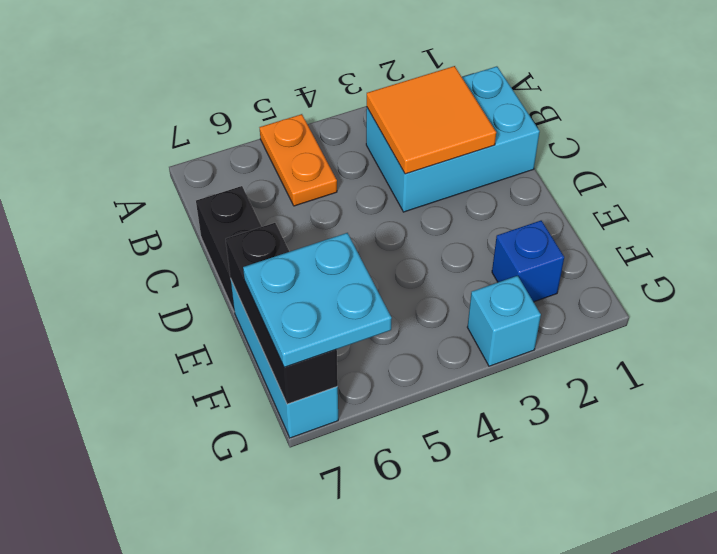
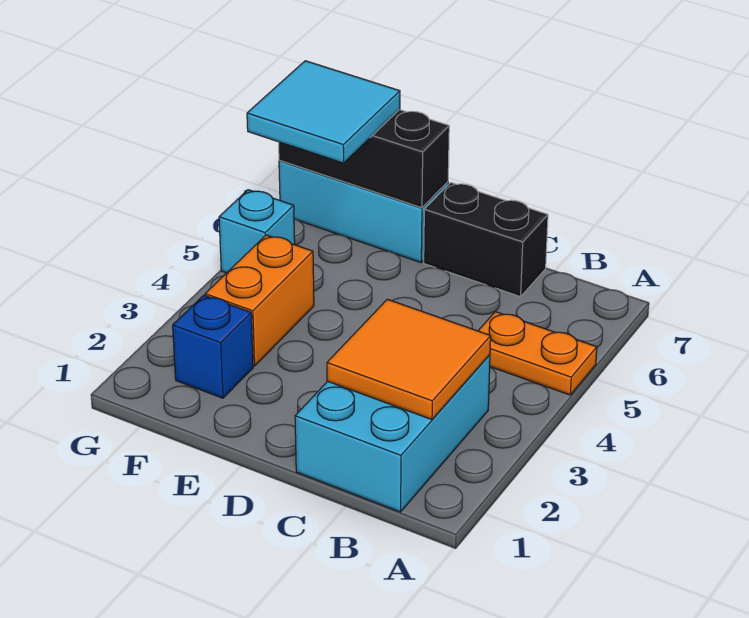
none -> orange 1x2 brick [205,235,314,366]
cyan 2x2 plate [243,233,392,367] -> cyan 2x2 tile [247,61,400,163]
cyan 1x1 brick [467,276,541,366] -> cyan 1x1 brick moved to [219,190,295,273]

